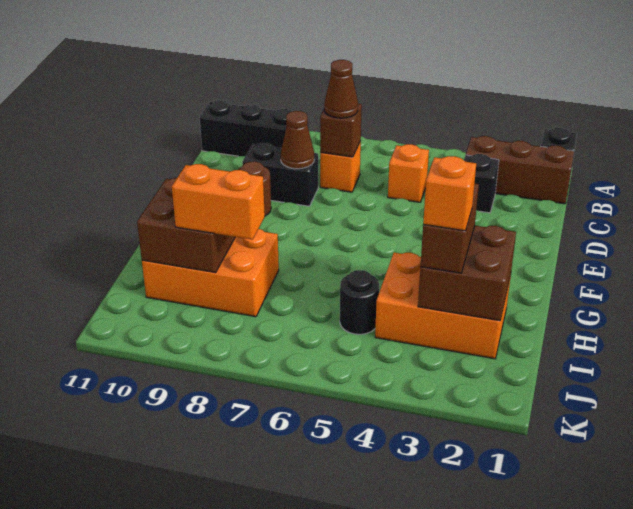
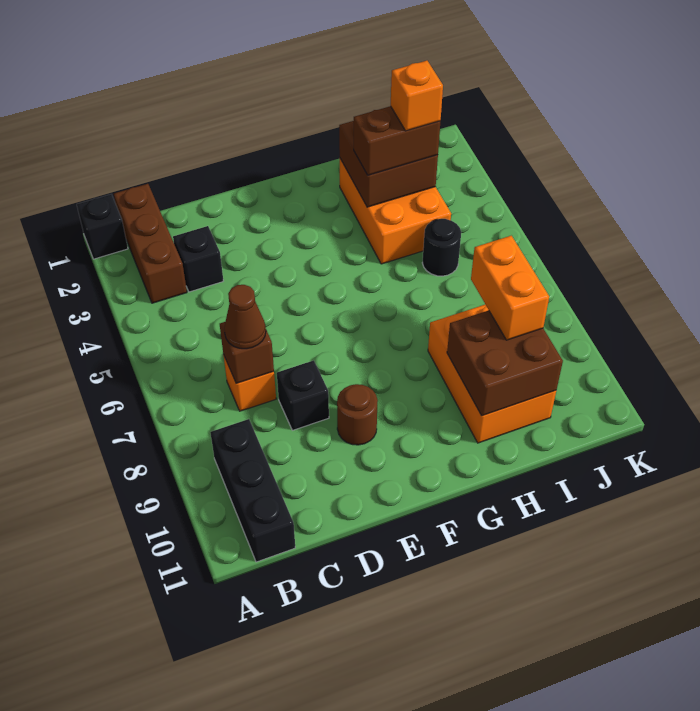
orange 1x1 brick [388,144,429,202] -> none
black 1x2 brick [242,143,318,206] -> black 1x1 brick [277,360,329,430]
brown 1x1 cone [281,111,314,169] -> none

